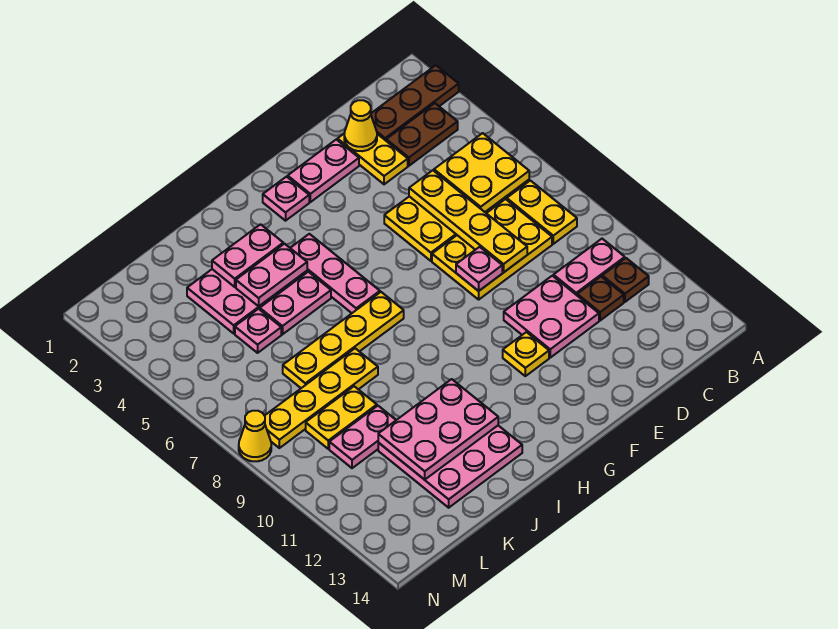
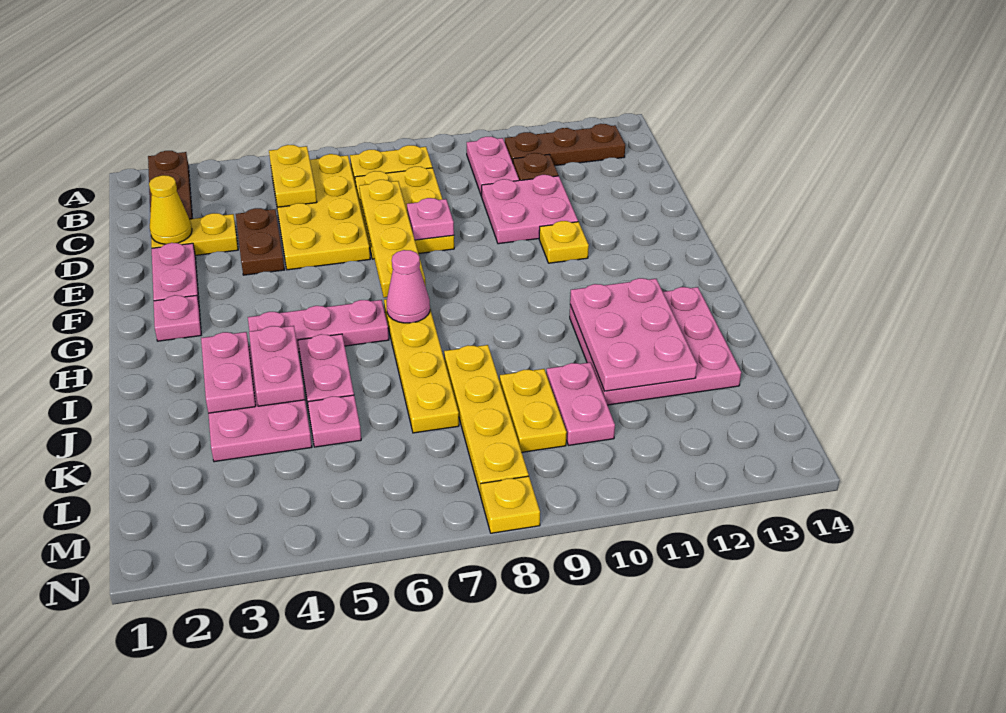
brown 1x2 plate [386,103,458,166] -> brown 1x2 plate moved to [236,208,285,275]
yellow 2x2 plate [434,133,529,212] -> yellow 1x2 plate [269,145,317,207]
brown 1x1 plate [602,258,649,302] -> brown 1x3 plate [505,124,625,166]
yellow 1x4 plate [409,170,527,272] -> yellow 1x4 plate turned to [359,180,426,298]
none -> pink 1x1 cone [387,250,430,323]
yellow 1x1 cone [239,411,271,461] -> yellow 1x1 plate [480,476,540,533]

